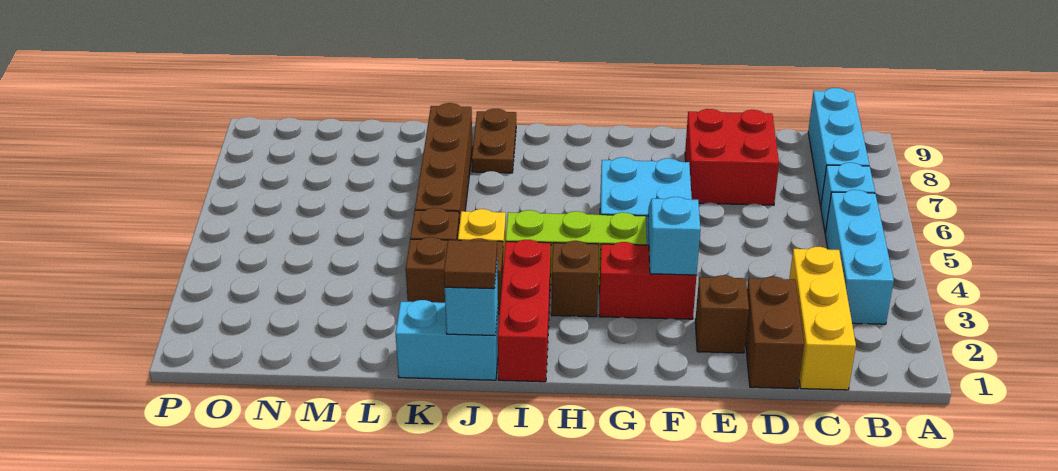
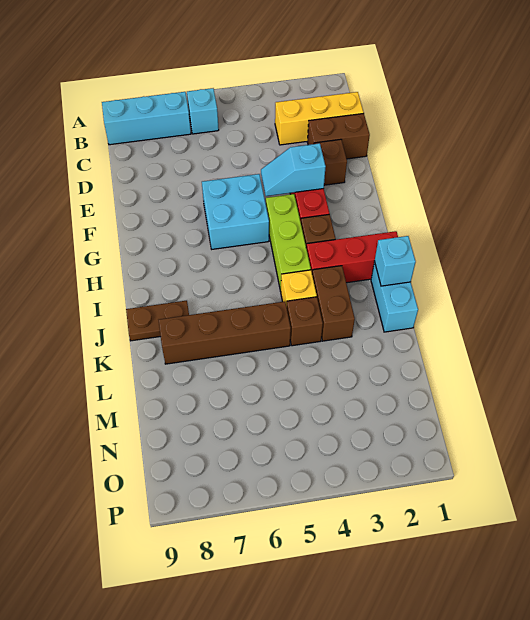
cyan 1x3 brick [825,190,894,324] -> none
red 2x2 brick [685,109,779,205] -> none
brown 1x1 tile [444,240,497,289] -> none

